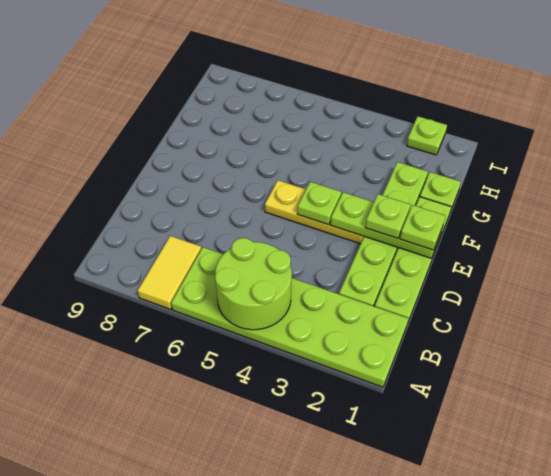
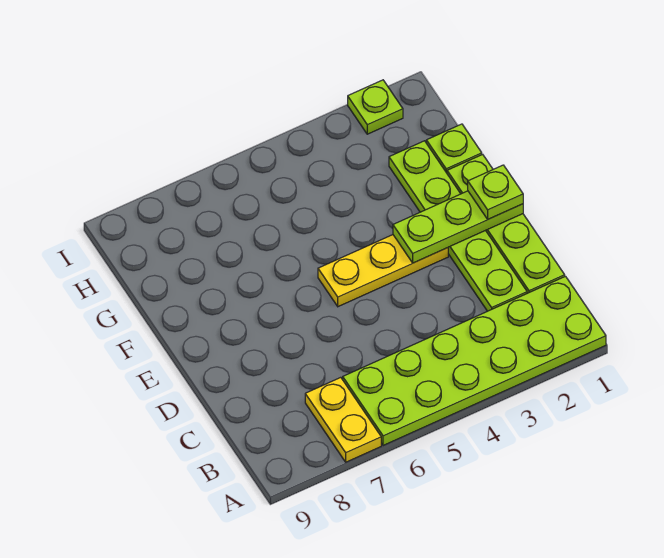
lime 2x2 round brick [215,238,292,330] -> none
yellow 1x2 tile [138,236,201,309] -> yellow 1x2 plate [305,377,381,462]
lime 1x1 plate [365,194,410,238] -> none
lime 1x1 plate [297,182,341,225] -> none

